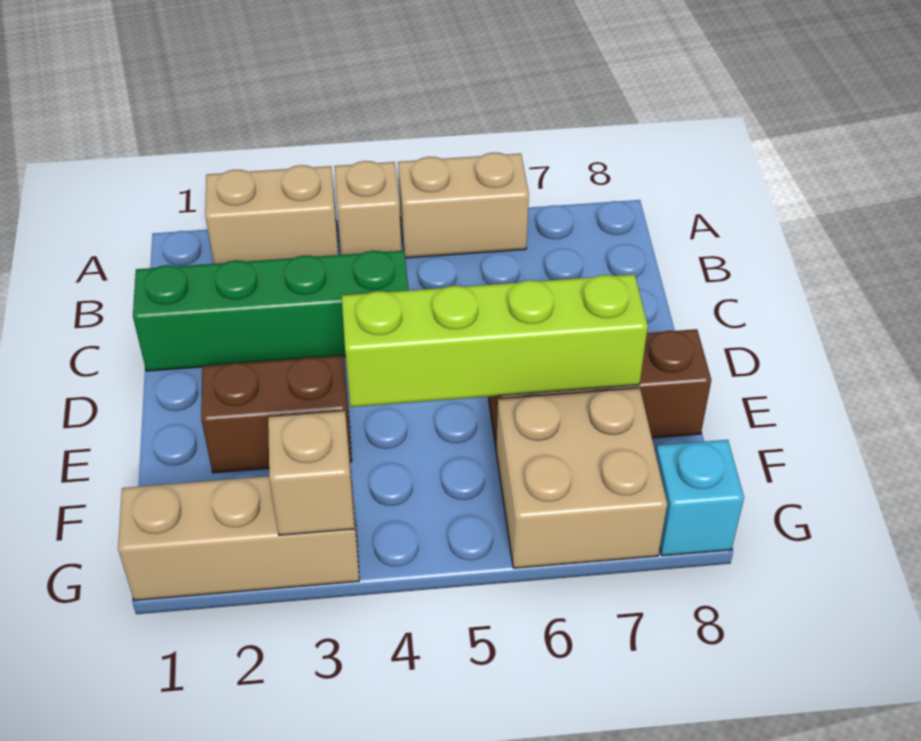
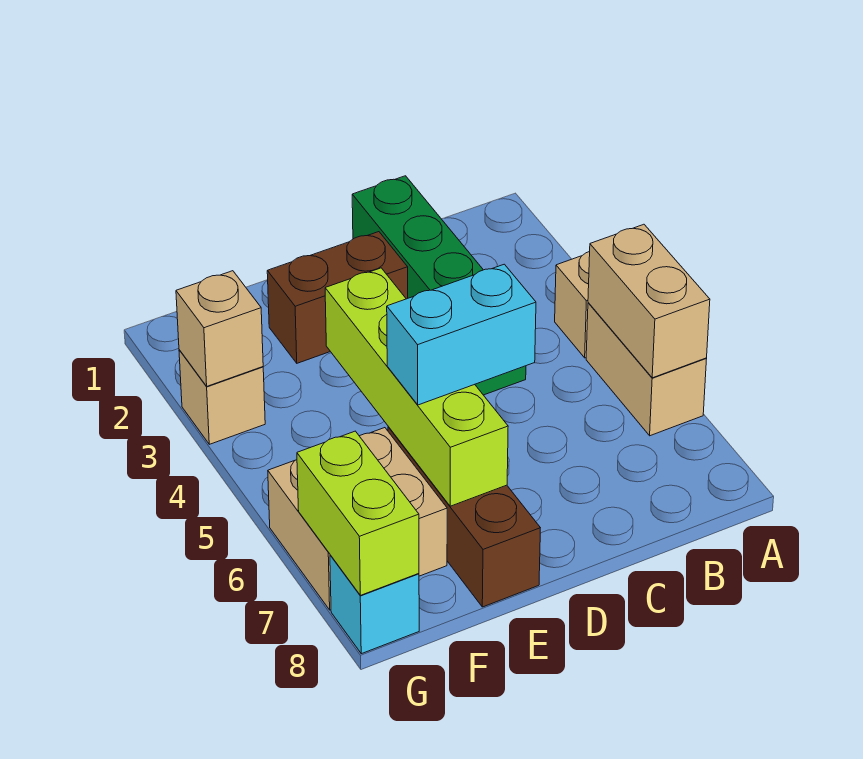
tan 1x2 brick [205,165,338,264] -> tan 1x2 brick moved to [588,224,710,378]
none -> cyan 1x2 brick [387,264,536,405]
brown 1x2 brick [201,356,352,473] -> brown 1x2 brick turned to [267,232,408,363]
tan 1x3 brick [118,476,359,600] -> tan 1x1 brick [179,350,265,444]
none -> lime 1x2 brick [297,431,419,595]

